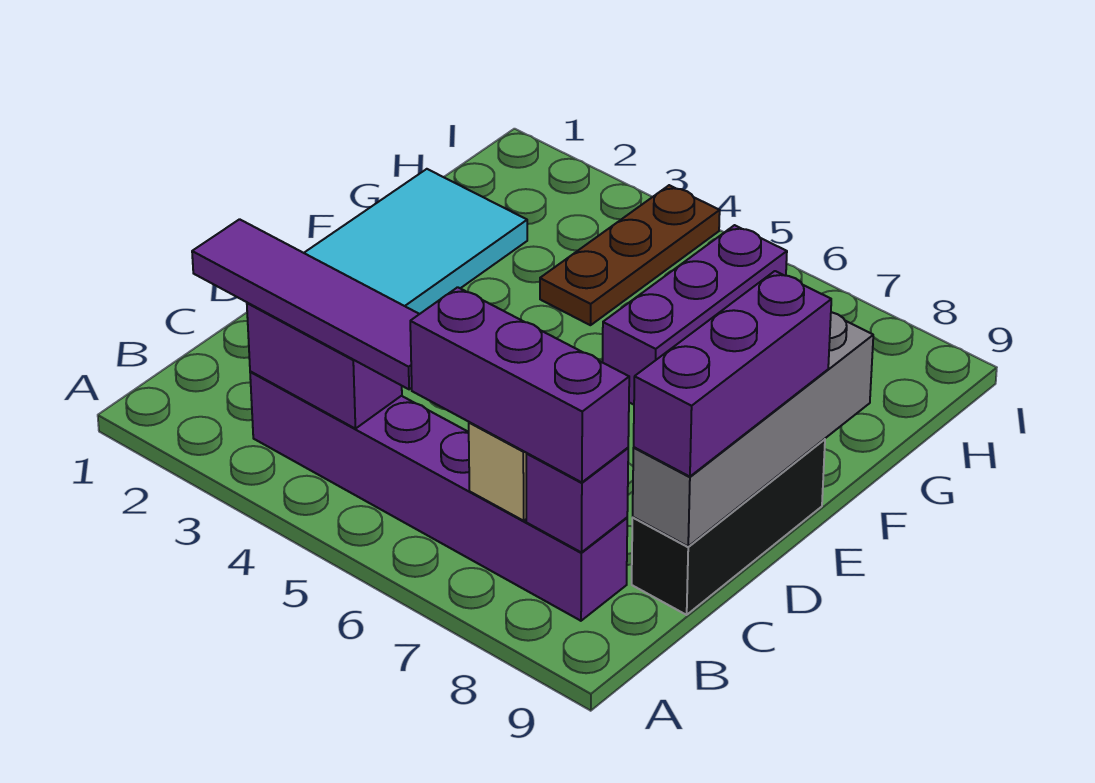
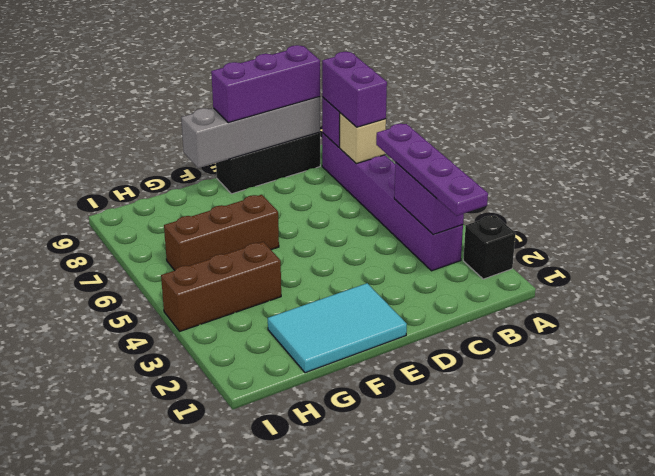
none -> black 1x1 brick [463,215,515,279]
purple 1x4 tile [192,219,419,389] -> purple 1x4 plate [376,124,488,216]
purple 1x3 brick [410,287,629,482] -> purple 1x2 brick [322,52,387,127]
purple 1x3 brick [603,225,787,405] -> brown 1x3 brick [164,195,279,270]
brown 1x3 plate [540,185,720,325] -> brown 1x3 brick [161,242,281,331]

